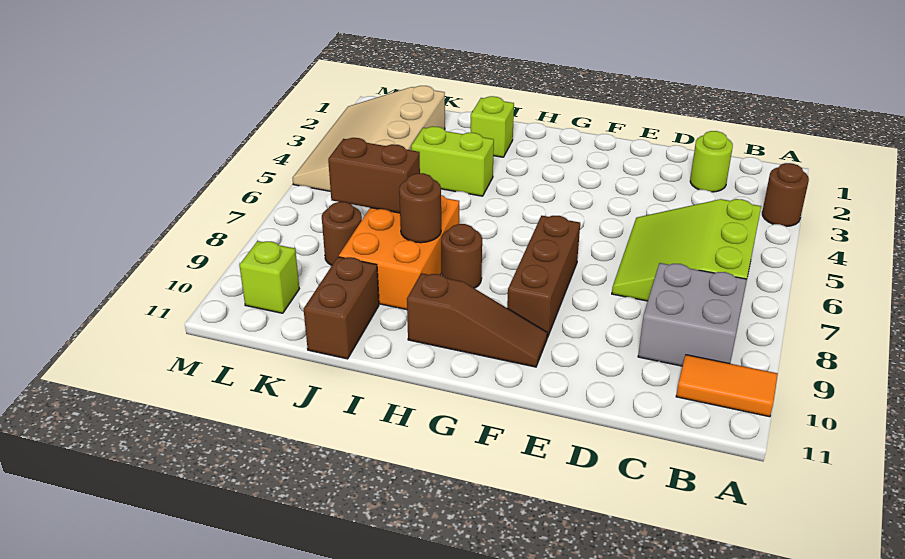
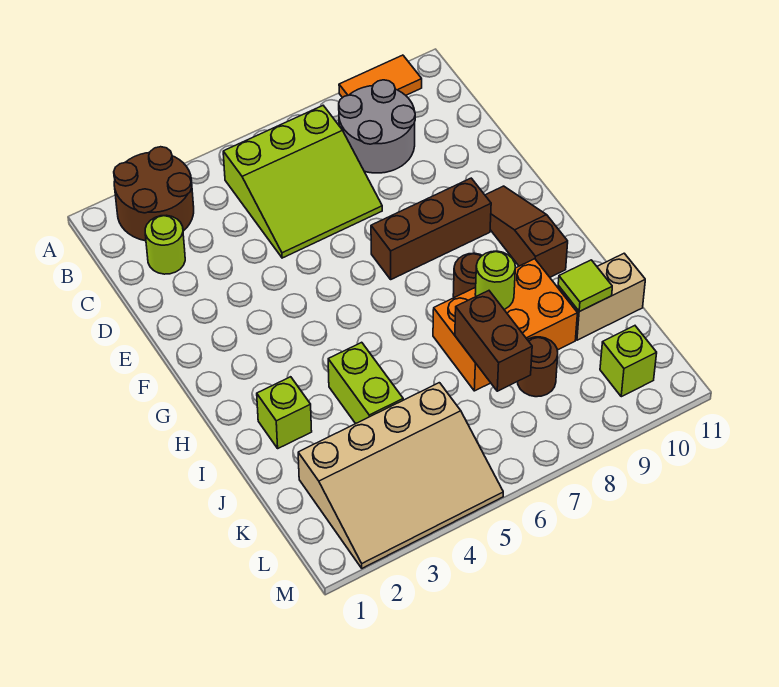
brown 1x1 round brick [762,163,809,226] -> brown 2x2 round brick [114,147,194,241]
orange 1x2 tile [676,355,778,417] -> orange 1x2 tile turned to [339,55,422,98]
grey 2x2 brick [638,263,747,366] -> grey 2x2 round brick [339,80,415,173]
brown 1x1 round brick [399,173,441,243] -> lime 1x1 round brick [475,251,515,309]
brown 1x2 brick [304,257,379,359] -> tan 1x2 brick [558,253,645,340]
none -> lime 1x1 tile [558,260,612,311]

